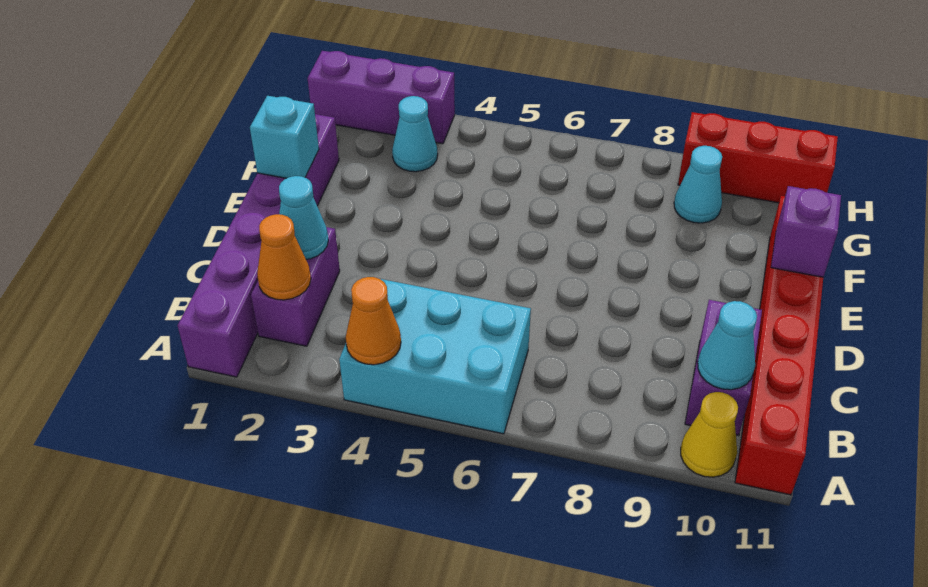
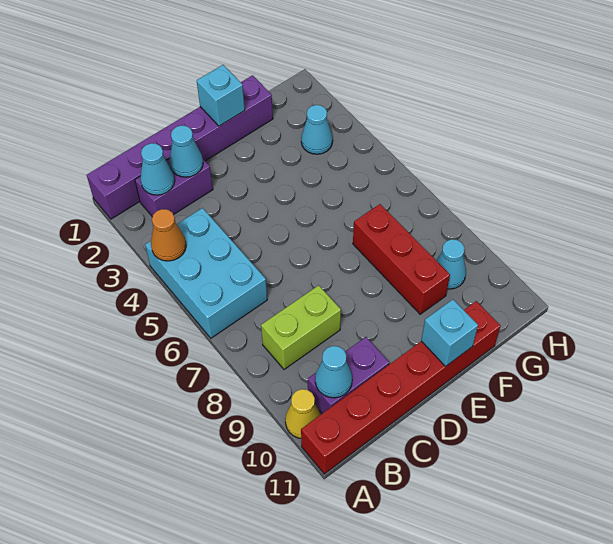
orange 1x1 cone [257,214,311,300] -> cyan 1x1 cone [140,143,175,195]
none -> lime 1x2 brick [261,285,341,369]
purple 1x1 brick [771,186,841,277] -> cyan 1x1 brick [421,299,478,366]
purple 1x3 brick [308,51,455,144] -> none
red 1x3 brick [678,112,838,203] -> red 1x3 brick moved to [353,204,450,314]

